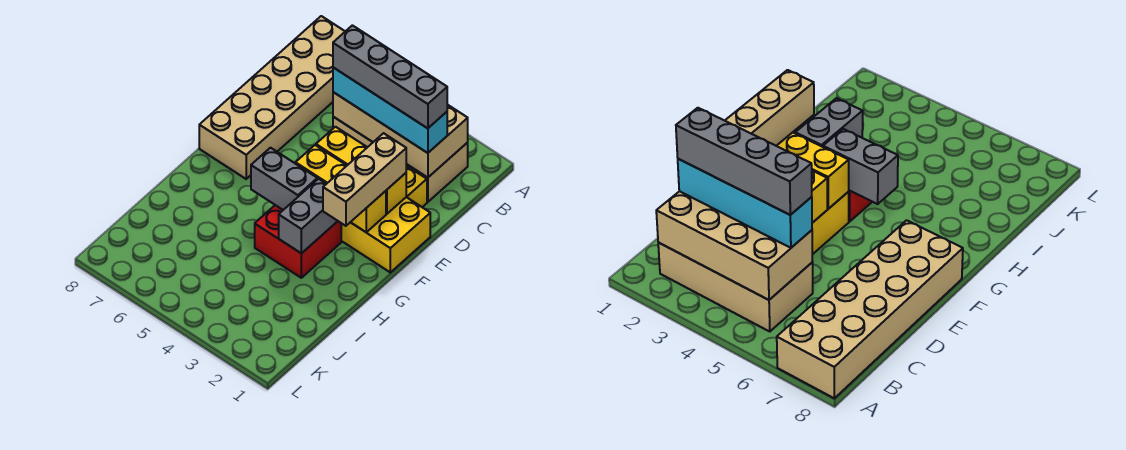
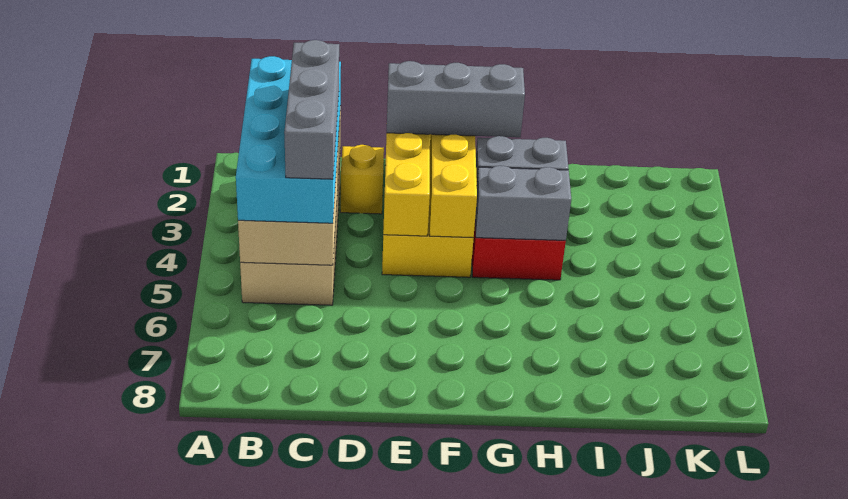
tan 2x6 brick [199,16,345,179] -> none
cyan 1x4 brick [333,68,447,153] -> cyan 2x4 brick [236,56,341,223]
grey 1x4 brick [333,25,447,128] -> grey 1x3 brick [284,40,339,179]
tan 1x3 brick [323,133,406,226] -> grey 1x3 brick [387,61,525,137]
grey 1x2 brick [251,148,317,210] -> grey 1x2 brick turned to [475,166,571,240]

